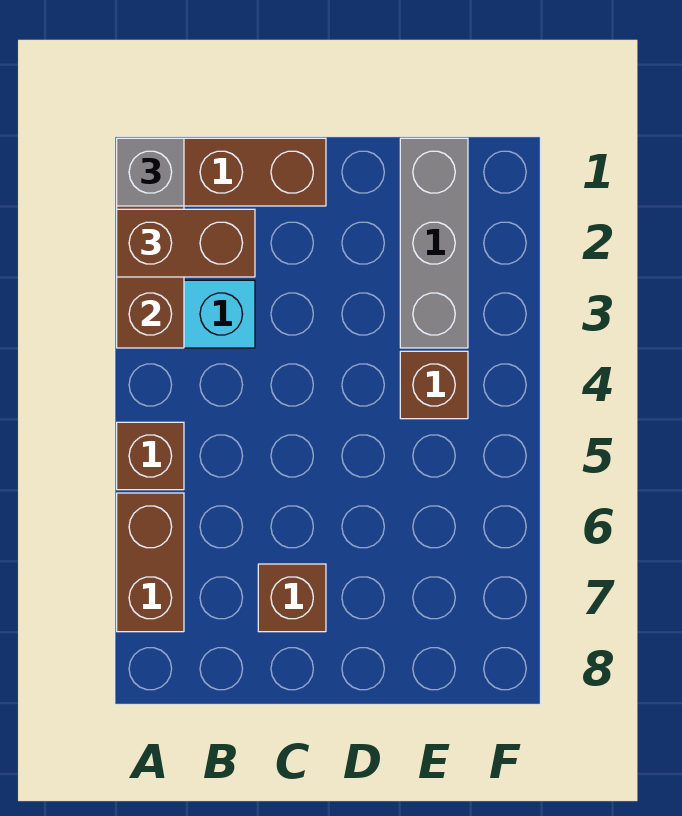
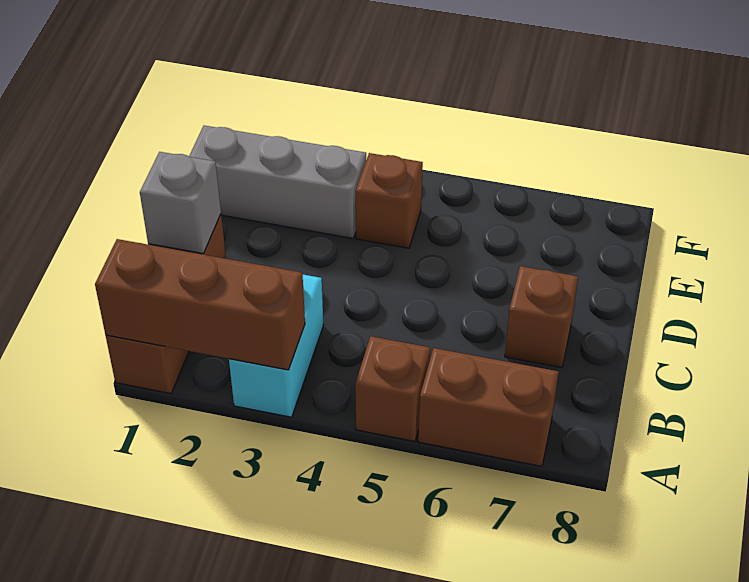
grey 1x1 brick [117,138,184,206] -> grey 1x1 brick moved to [140,152,221,253]
brown 1x2 brick [117,209,255,277] -> none

